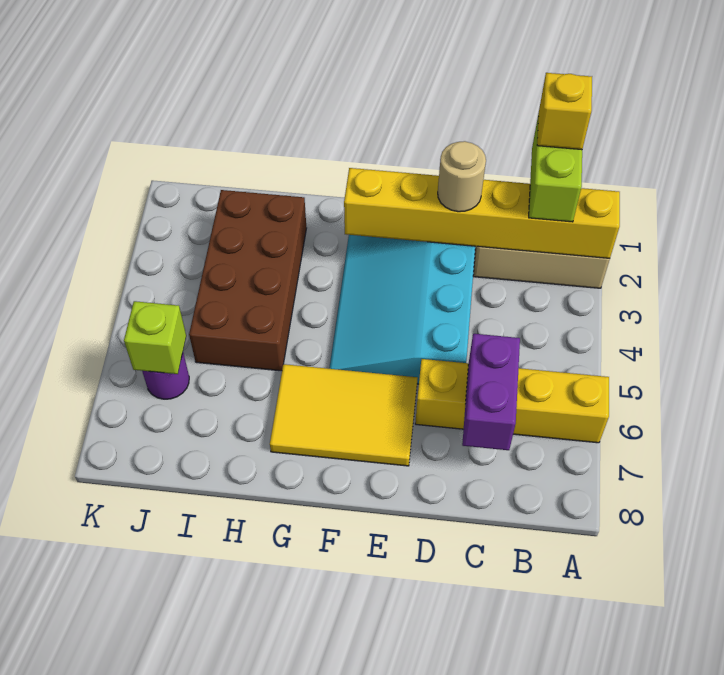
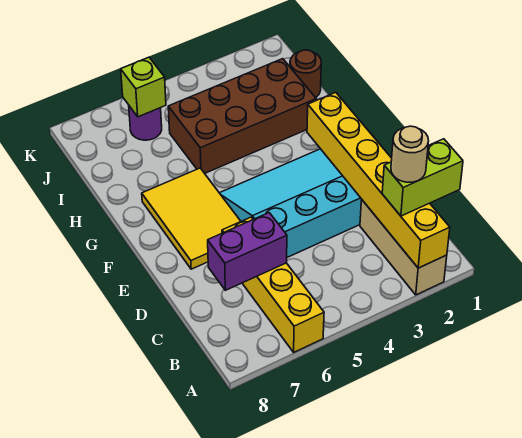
yellow 1x1 brick [537,73,592,150] -> none
tan 1x1 round brick [438,141,486,212] -> tan 1x1 round brick moved to [391,126,429,182]
none -> brown 1x1 round brick [290,50,321,98]

